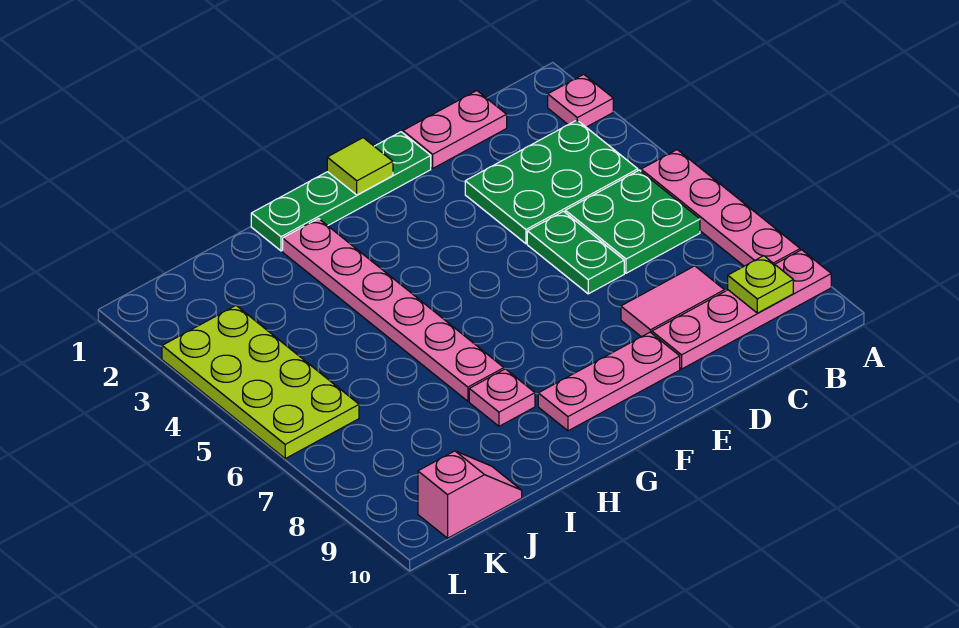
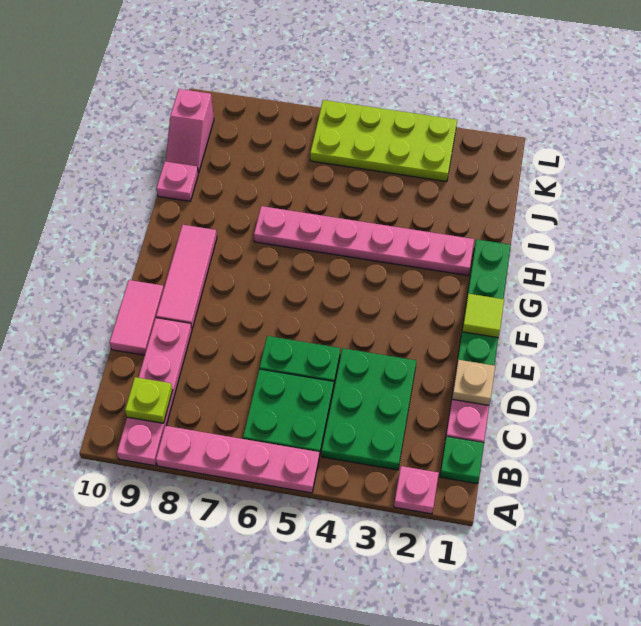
none -> green 1x1 plate [440,437,484,484]
pink 1x2 tile [621,266,724,337] -> pink 1x2 tile moved to [110,280,164,355]
none -> tan 1x1 plate [452,360,495,405]
pink 1x3 plate [538,332,680,431] -> pink 1x3 tile [156,225,217,329]
pink 1x1 plate [469,369,535,426] -> pink 1x1 plate moved to [156,161,198,201]

